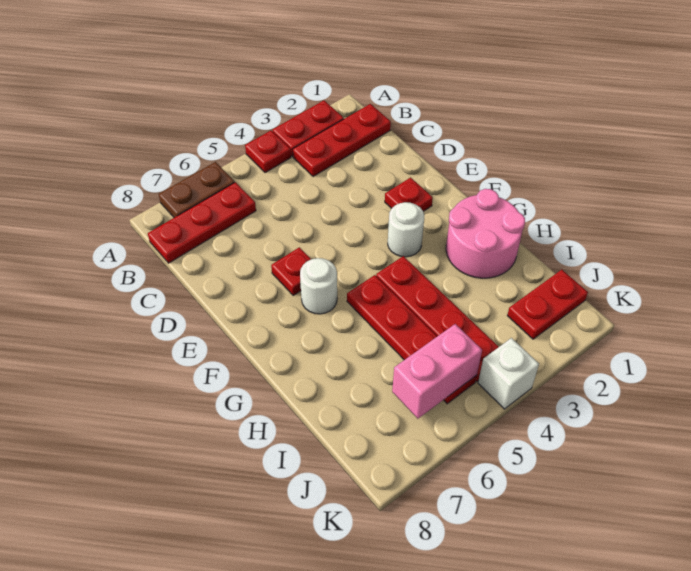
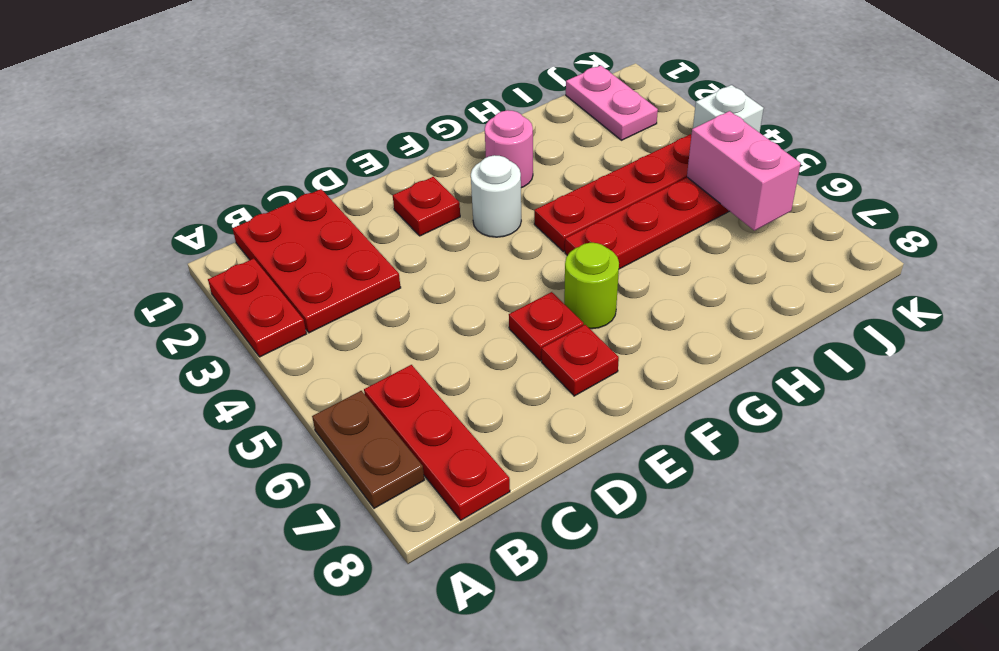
red 1x1 plate [245,131,291,173] -> red 1x1 plate moved to [542,325,619,396]
red 1x3 plate [293,104,391,177] -> red 2x3 plate [233,189,401,333]
white 1x1 round brick [300,258,337,314] -> lime 1x1 round brick [564,243,619,329]
pink 2x2 round brick [446,189,525,278] -> pink 1x1 round brick [485,110,533,188]
red 1x2 plate [507,270,588,339] -> pink 1x2 plate [566,65,658,140]

